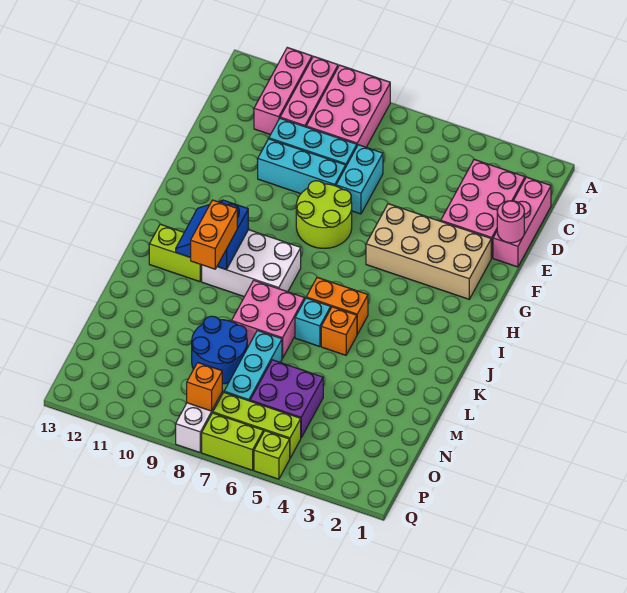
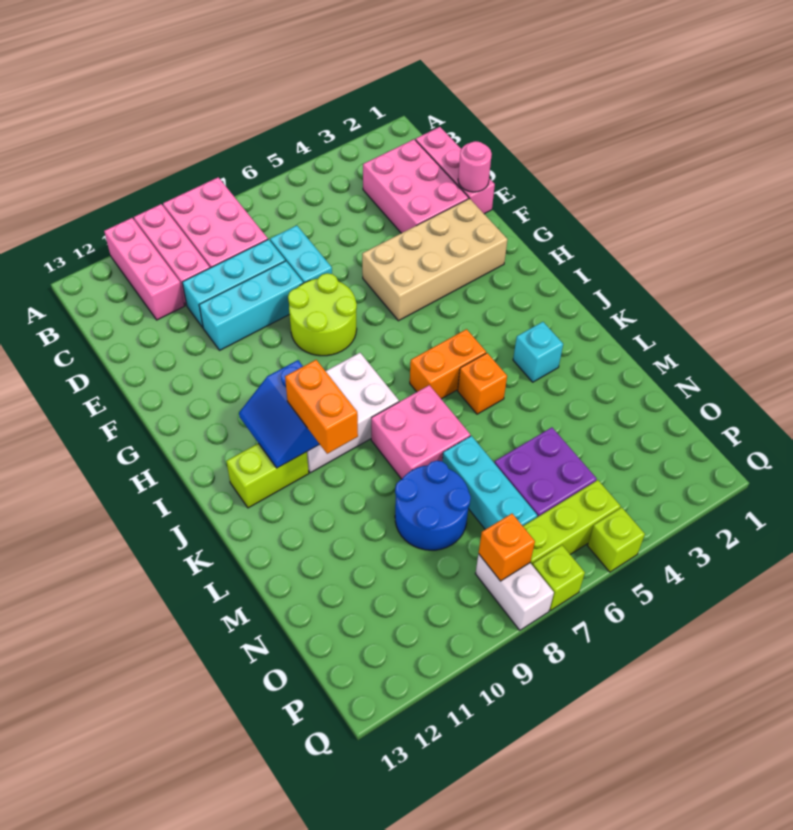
cyan 1x1 brick [295,298,331,347] -> cyan 1x1 brick moved to [513,322,563,382]
lime 1x2 brick [202,413,263,470] -> lime 1x1 brick [532,545,585,611]

